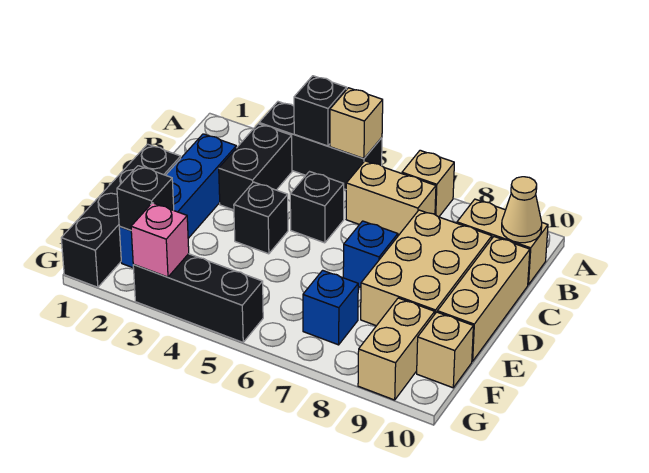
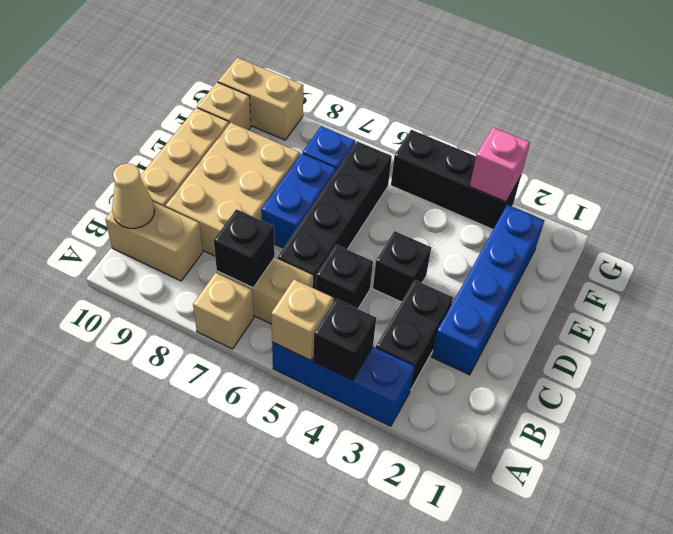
black 1x3 brick [259,102,382,189] -> blue 1x3 brick [272,342,415,426]
black 1x4 brick [61,144,181,287] -> black 1x4 brick moved to [278,141,392,289]
blue 1x1 brick [343,221,398,287] -> blue 1x2 brick [261,153,336,248]
black 1x1 brick [117,166,174,230] -> black 1x1 brick moved to [214,209,275,288]
tan 1x2 brick [358,298,435,400] -> tan 1x2 brick turned to [218,58,303,140]

